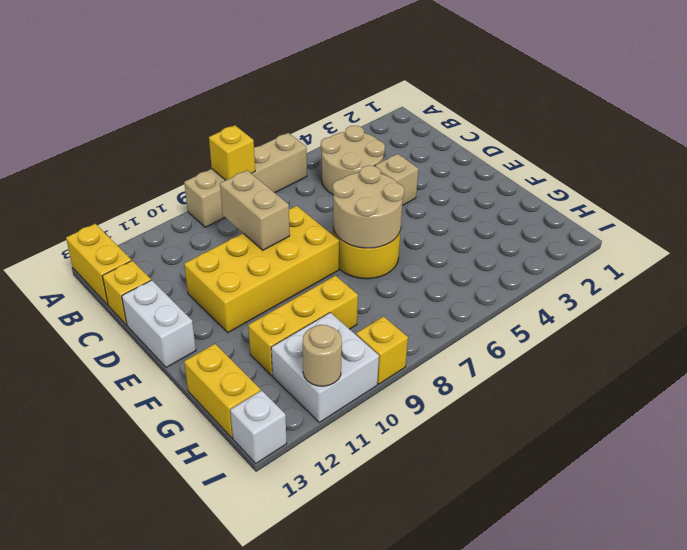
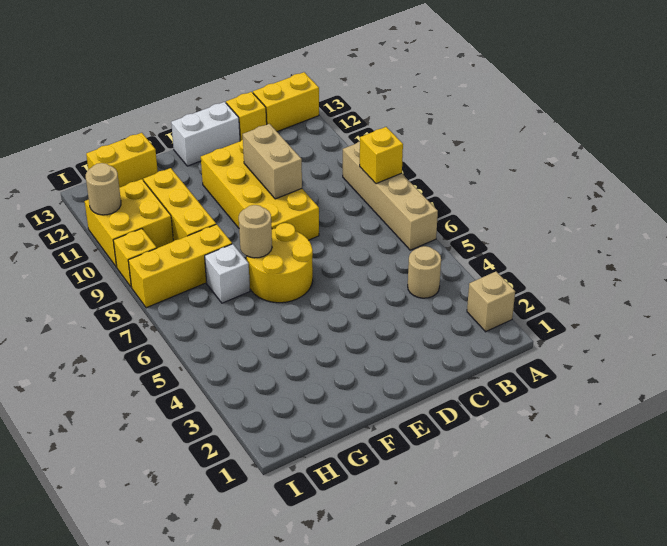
tan 2x2 round brick [321,126,385,195] -> tan 1x1 round brick [408,246,441,298]
tan 1x2 brick [220,170,290,250] -> tan 1x2 brick turned to [243,124,302,199]
tan 1x1 brick [375,154,418,206] -> tan 1x1 brick moved to [467,272,515,332]
tan 2x2 round brick [333,166,404,248] -> tan 1x1 round brick [239,205,272,258]
none -> yellow 1x3 brick [128,224,232,308]
white 2x2 brick [271,312,379,422] -> yellow 2x2 brick [85,179,173,267]
white 1x1 brick [230,390,287,463] -> white 1x1 brick moved to [205,244,250,303]

